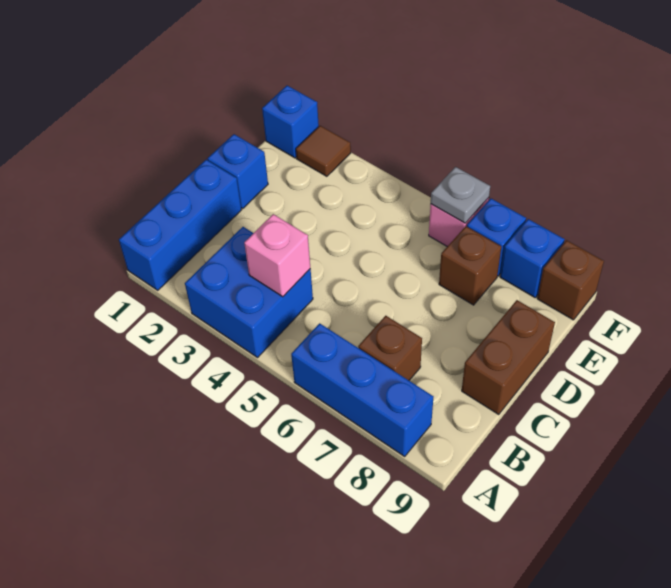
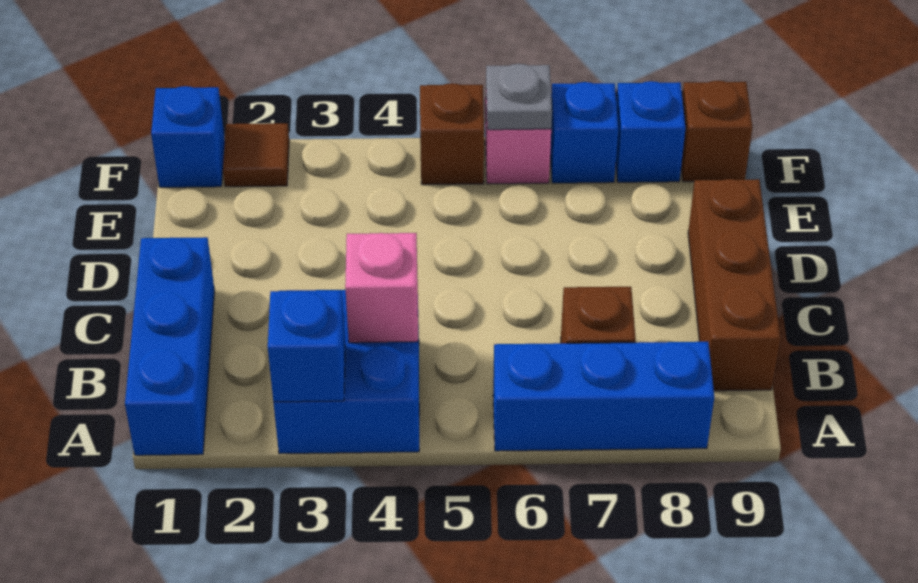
brown 1x2 brick [462,300,555,414] -> brown 1x3 brick [688,179,781,391]
blue 1x1 brick [208,134,268,208] -> blue 1x1 brick moved to [268,290,345,402]
brown 1x1 brick [439,226,501,305] -> brown 1x1 brick moved to [420,83,484,185]

